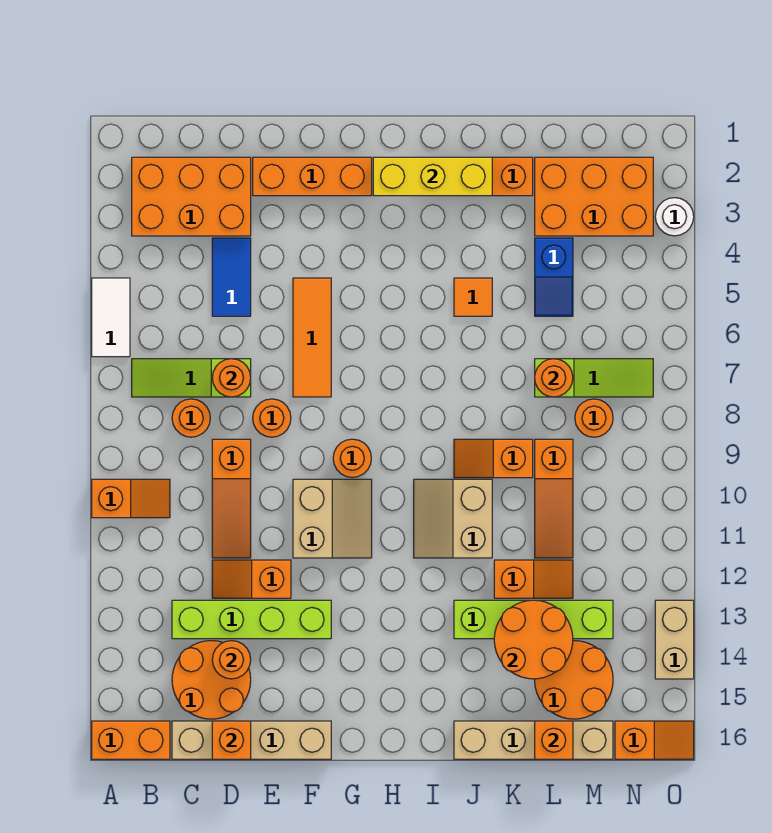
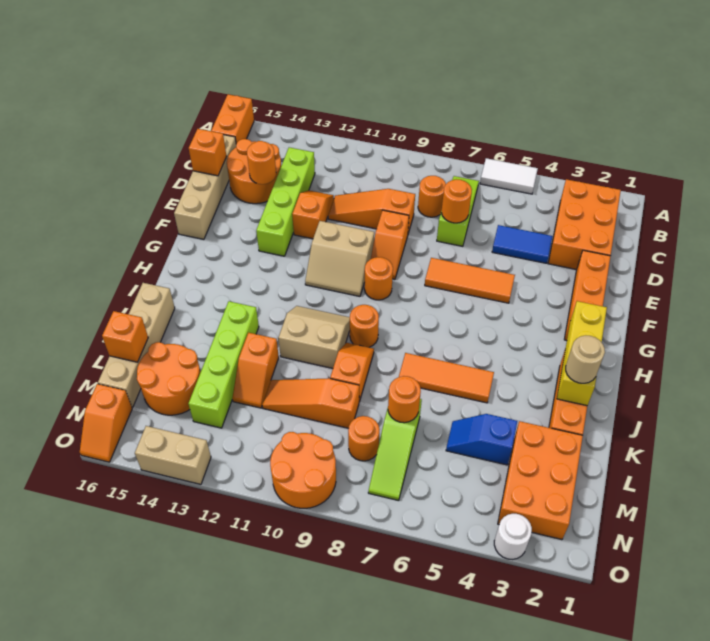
orange 1x2 slope [92,479,170,518] -> orange 1x2 slope moved to [371,210,409,279]
orange 1x1 round brick [253,399,291,437] -> orange 1x1 round brick moved to [350,305,379,347]
none -> tan 1x1 round brick [566,336,605,383]
orange 1x1 tile [454,278,492,316] -> orange 1x3 tile [399,353,494,403]
orange 2x2 round brick [494,600,573,679] -> orange 2x2 round brick moved to [270,432,336,508]

